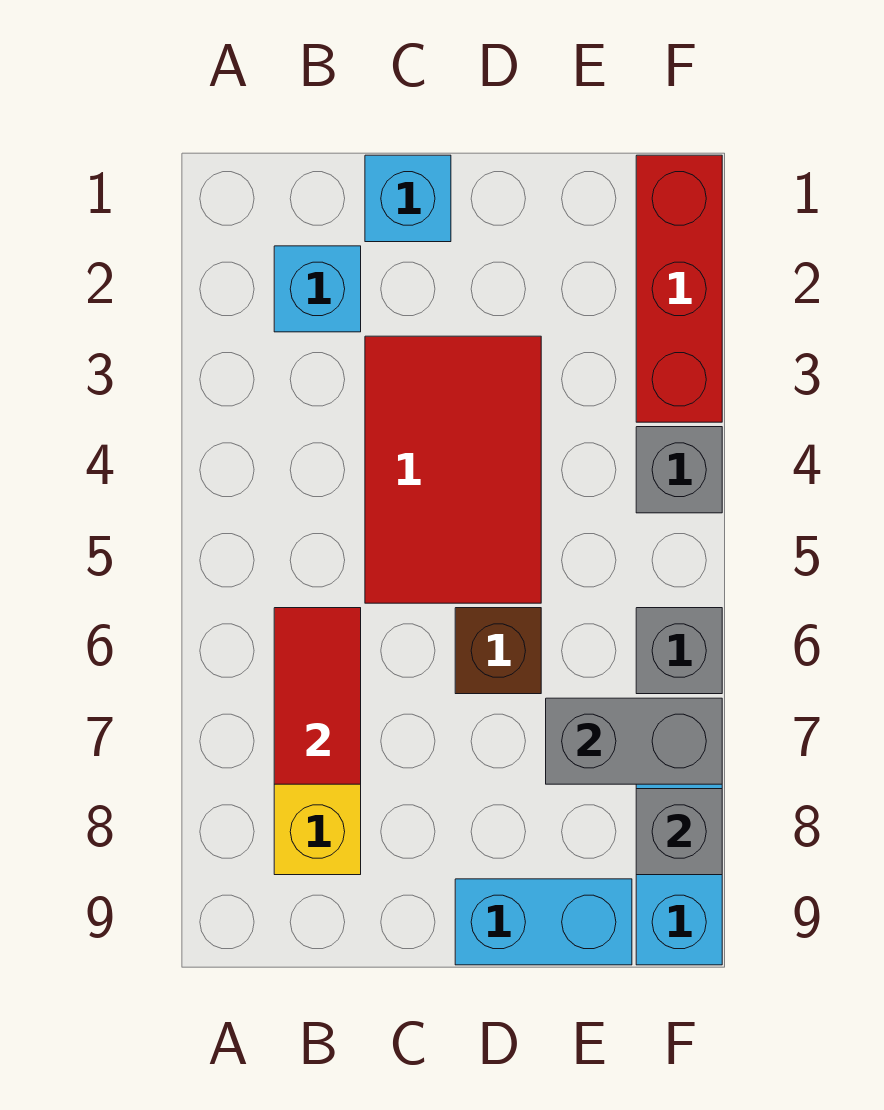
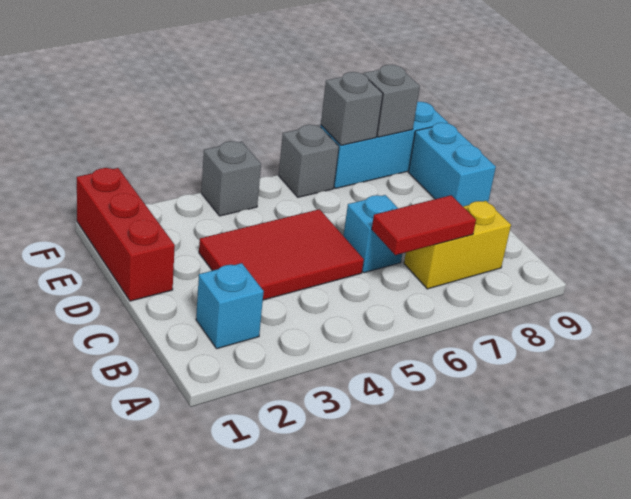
cyan 1x1 brick [365,155,451,242] -> cyan 1x1 brick moved to [343,195,402,273]
brown 1x1 brick [455,608,541,694] -> none
grey 1x2 brick [546,698,722,784] -> grey 1x1 brick [321,72,383,145]
red 1x3 brick [636,155,722,422] -> red 1x3 brick turned to [77,168,175,301]

